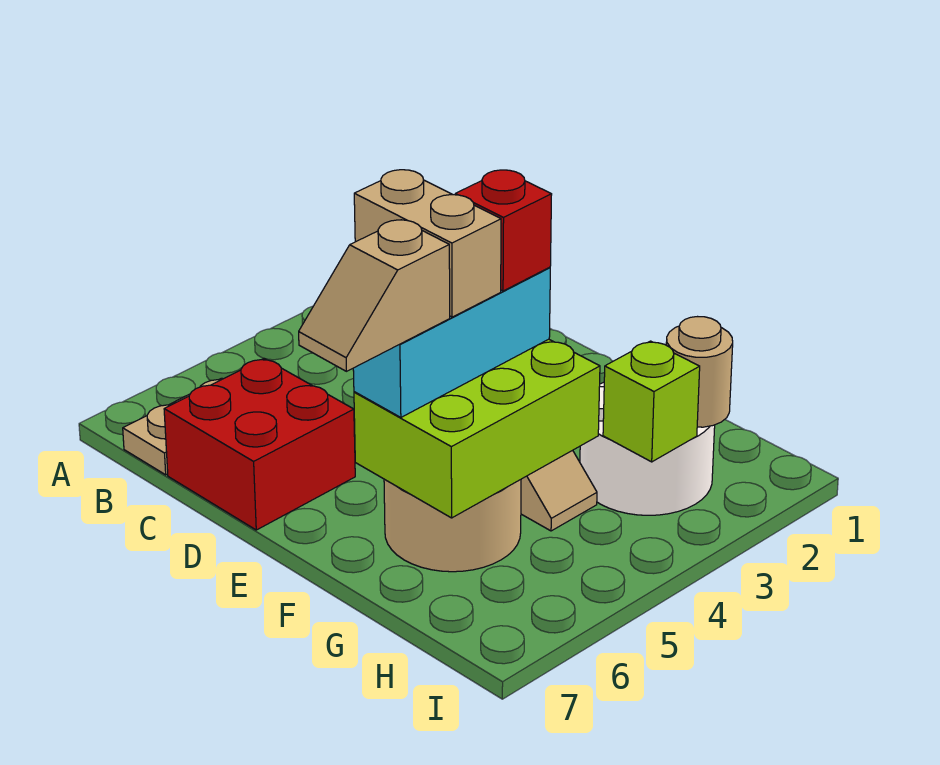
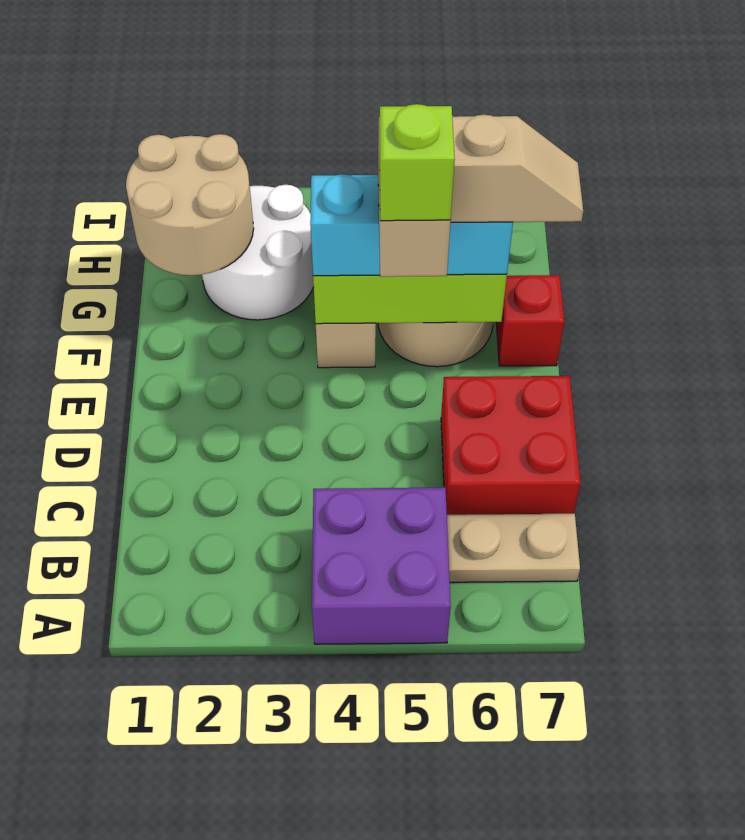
none -> purple 2x2 brick [312,488,451,644]
red 1x1 brick [455,170,552,291] -> red 1x1 brick moved to [496,275,564,366]
tan 1x1 round brick [666,317,733,427] -> tan 2x2 round brick [126,134,254,275]
lime 1x1 brick [603,341,700,462] -> lime 1x1 brick moved to [379,104,455,221]

